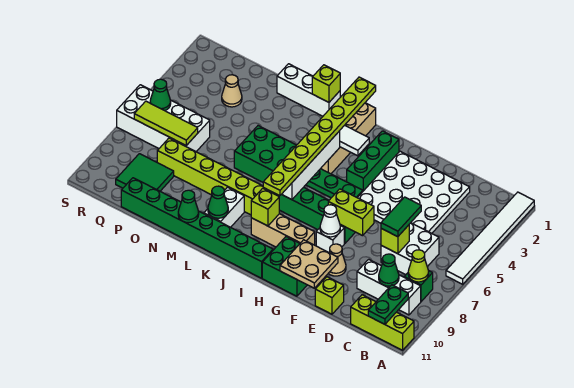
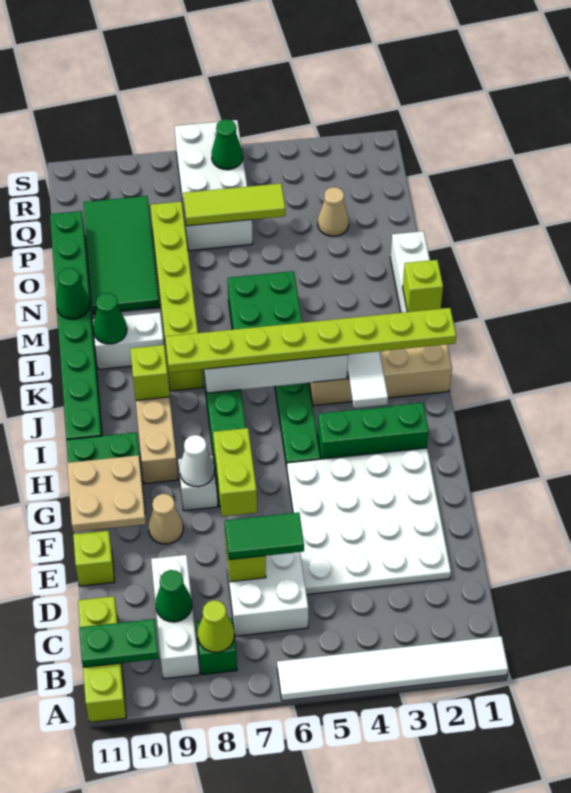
lime 1x3 tile [134,101,198,145] -> lime 1x3 tile turned to [183,183,285,226]
green 2x2 tile [116,154,174,191] -> green 2x4 tile [84,196,159,314]

